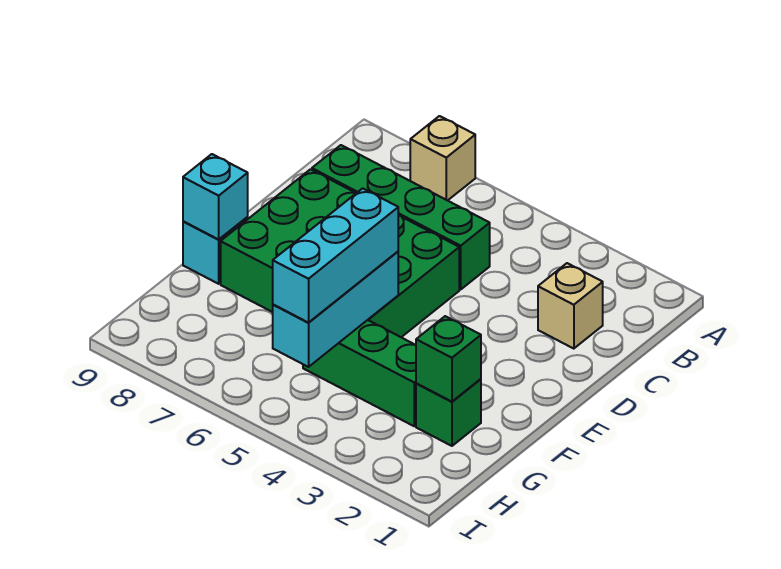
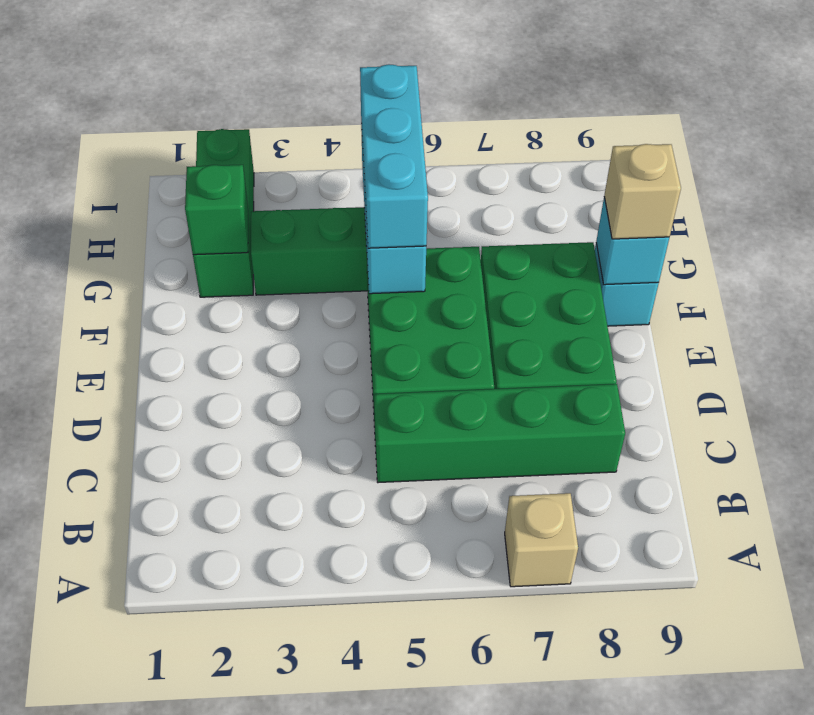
tan 1x1 brick [538,263,603,349] -> tan 1x1 brick moved to [604,144,681,239]
green 1x1 brick [416,379,481,446] -> green 1x3 brick [193,129,254,297]

